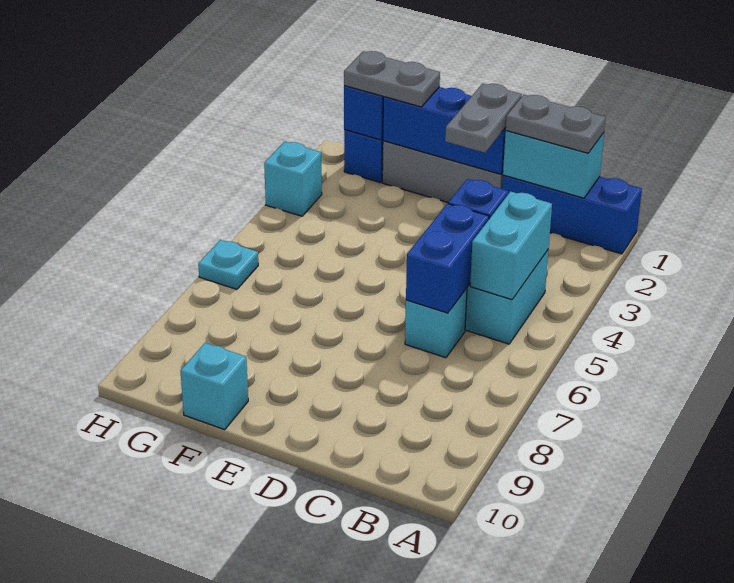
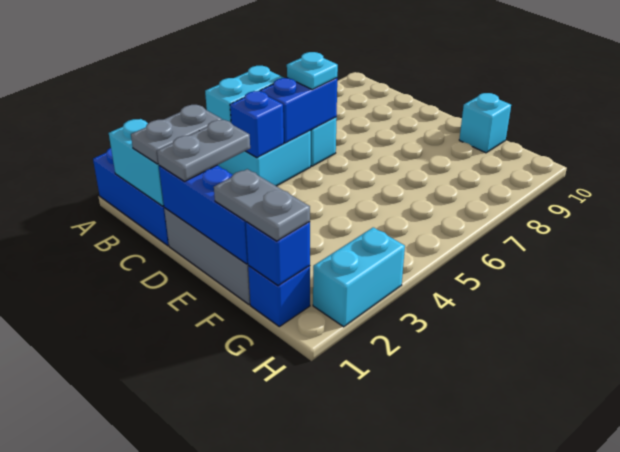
grey 1x2 plate [506,95,606,153] -> grey 1x2 plate turned to [131,105,222,164]
cyan 1x1 brick [264,142,322,216] -> cyan 1x2 brick [313,227,405,327]
cyan 1x1 plate [198,240,258,289] -> cyan 1x1 plate moved to [287,52,338,90]

